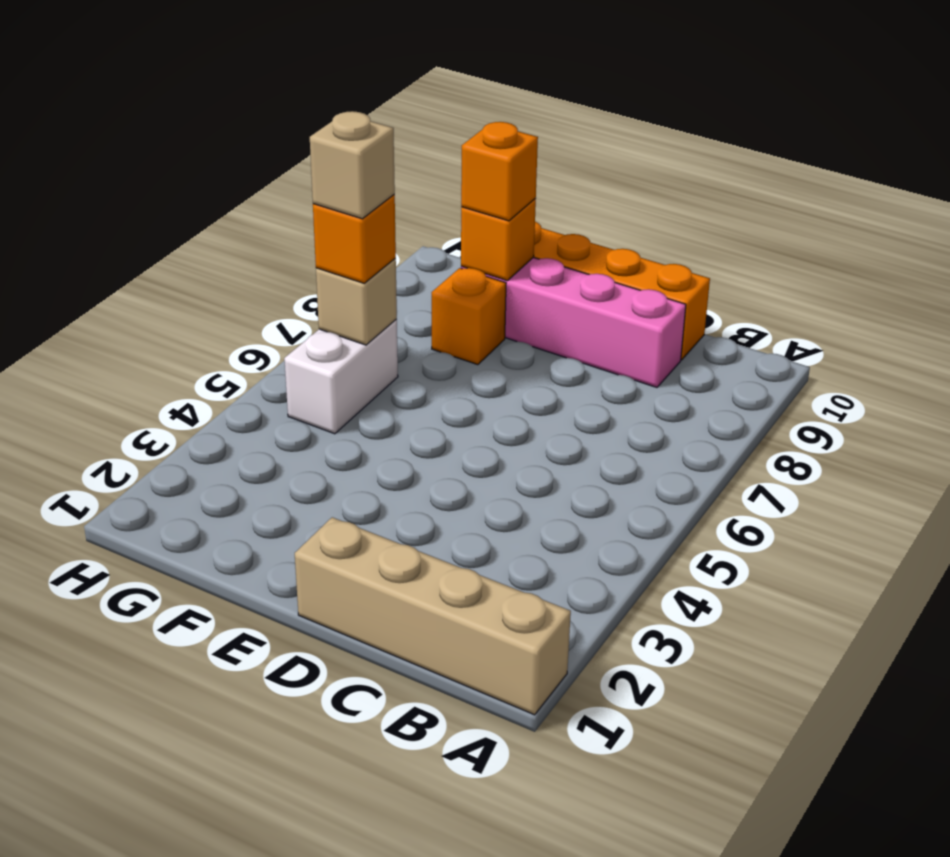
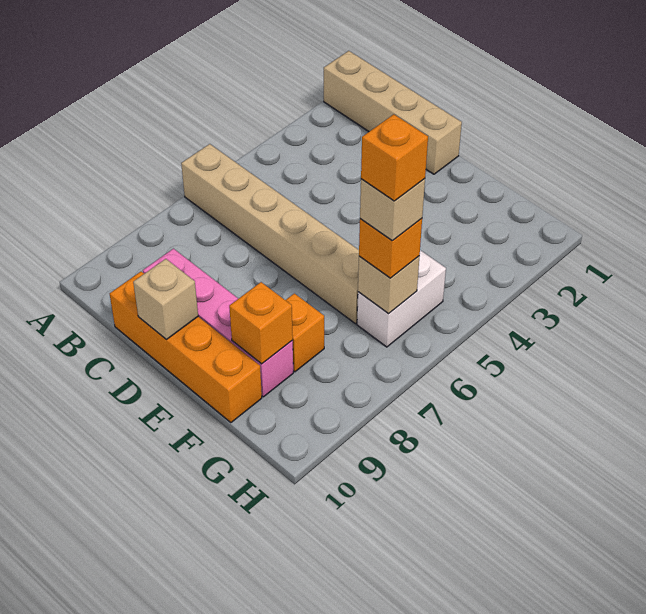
none -> tan 1x6 brick [181,144,359,324]
none -> tan 1x1 brick [133,259,198,339]
orange 1x1 brick [461,122,538,221] -> orange 1x1 brick moved to [361,114,428,201]

